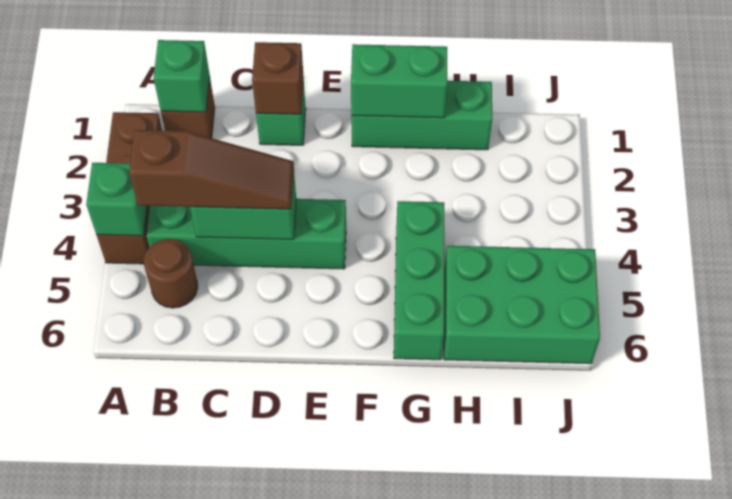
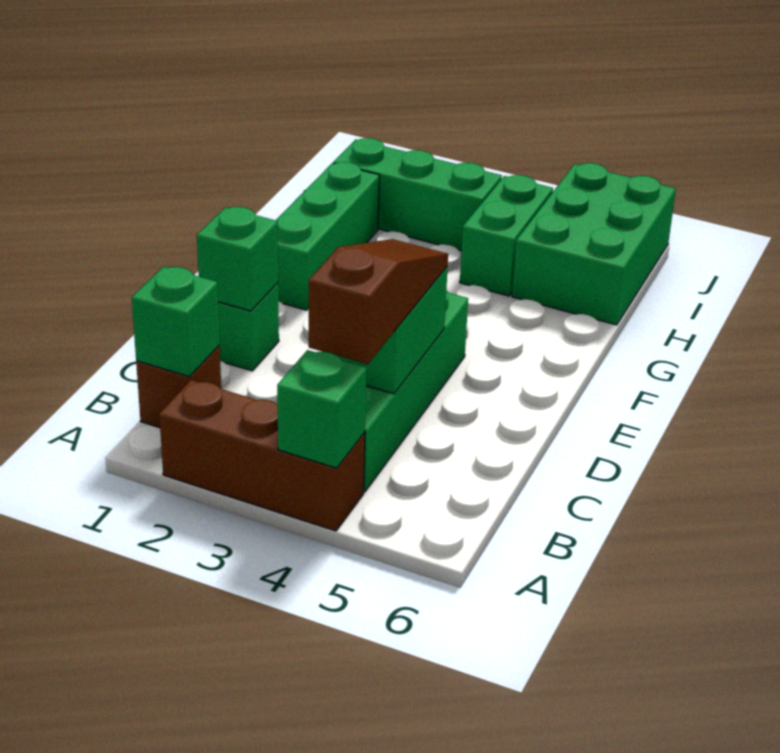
brown 1x1 round brick [144,239,198,308] -> none
brown 1x1 brick [252,42,304,114] -> green 1x1 brick [197,207,278,311]
green 1x2 brick [351,44,447,118] -> green 1x2 brick moved to [460,175,553,296]
green 1x3 brick [394,201,444,360] -> green 1x3 brick moved to [333,138,502,251]

